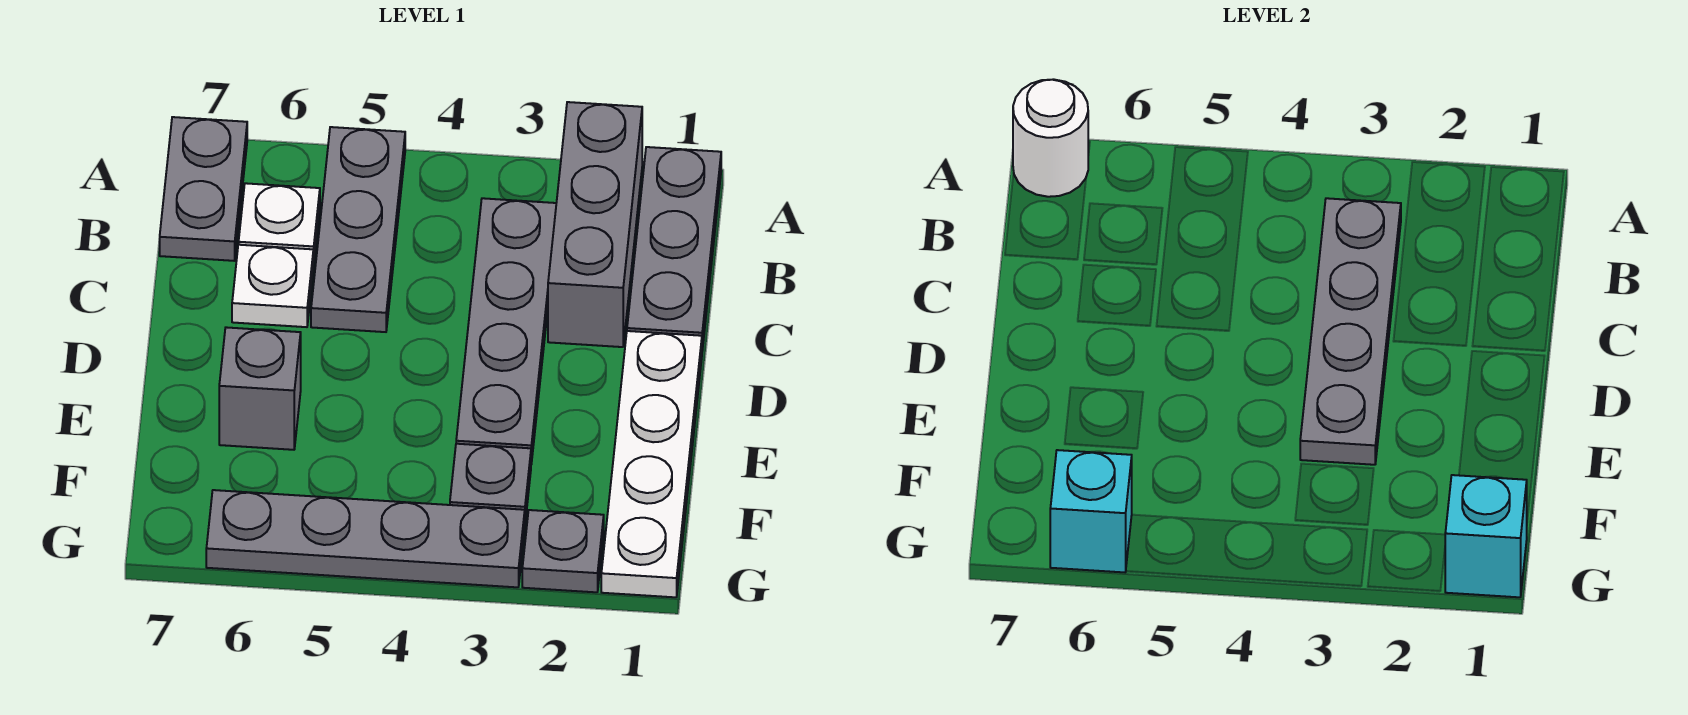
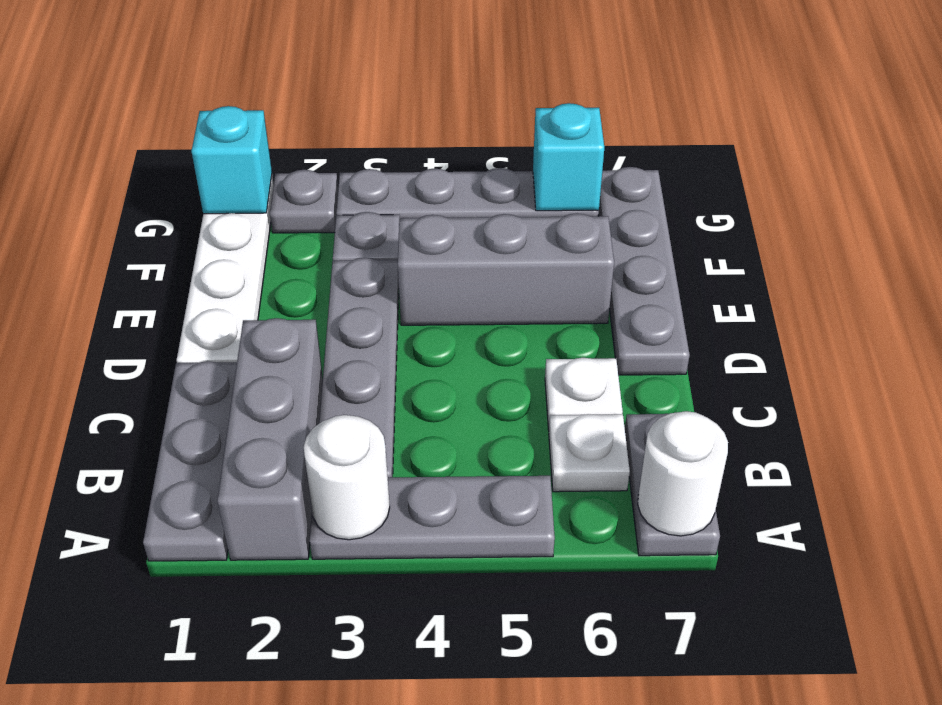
none -> white 1x1 round brick [304,415,390,540]
grey 1x3 plate [311,127,405,332] -> grey 1x3 plate turned to [310,476,555,559]
grey 1x4 plate [1300,198,1401,465] -> grey 1x4 plate moved to [599,167,690,375]
grey 1x1 brick [219,327,301,450] -> grey 1x3 brick [398,213,614,325]

